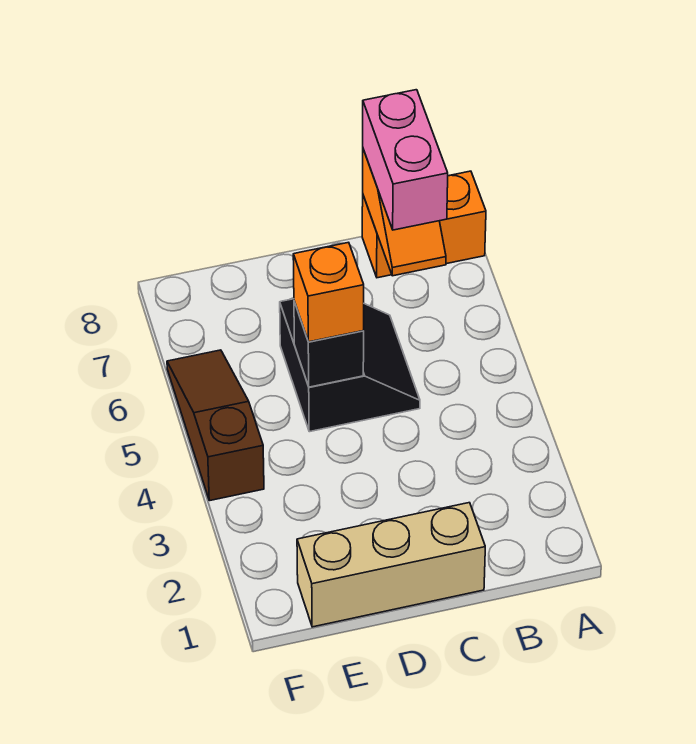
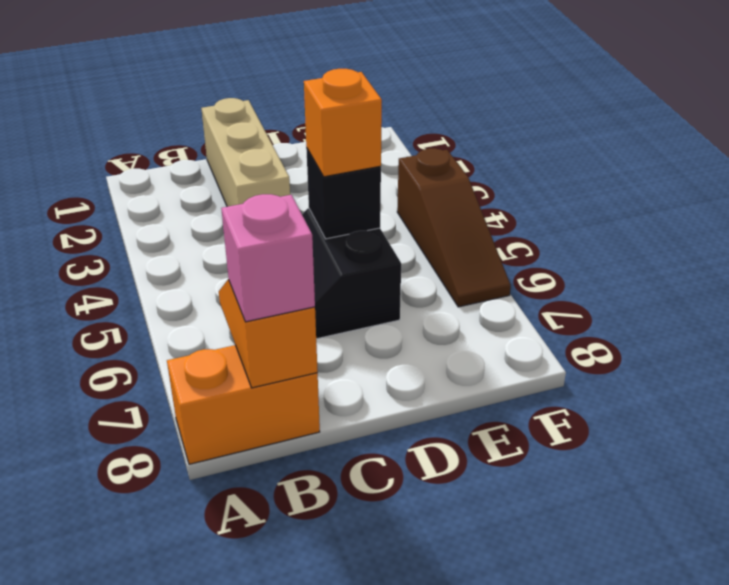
pink 1x2 brick [363,90,448,230] -> pink 1x1 brick [221,194,315,322]
tan 1x3 brick [297,503,485,627] -> tan 1x3 brick turned to [201,98,290,207]

